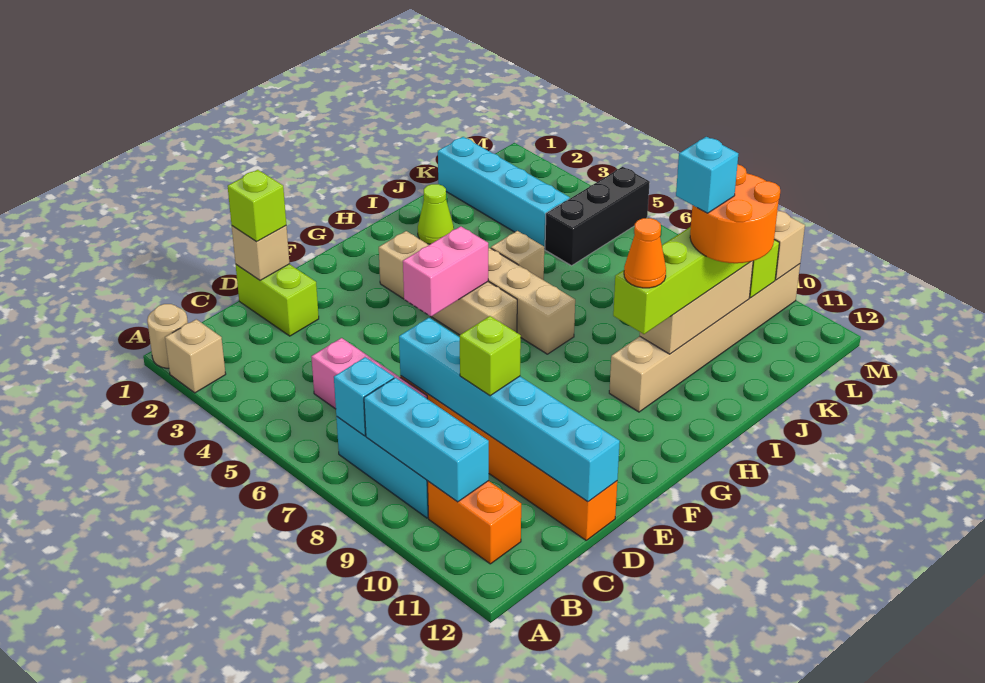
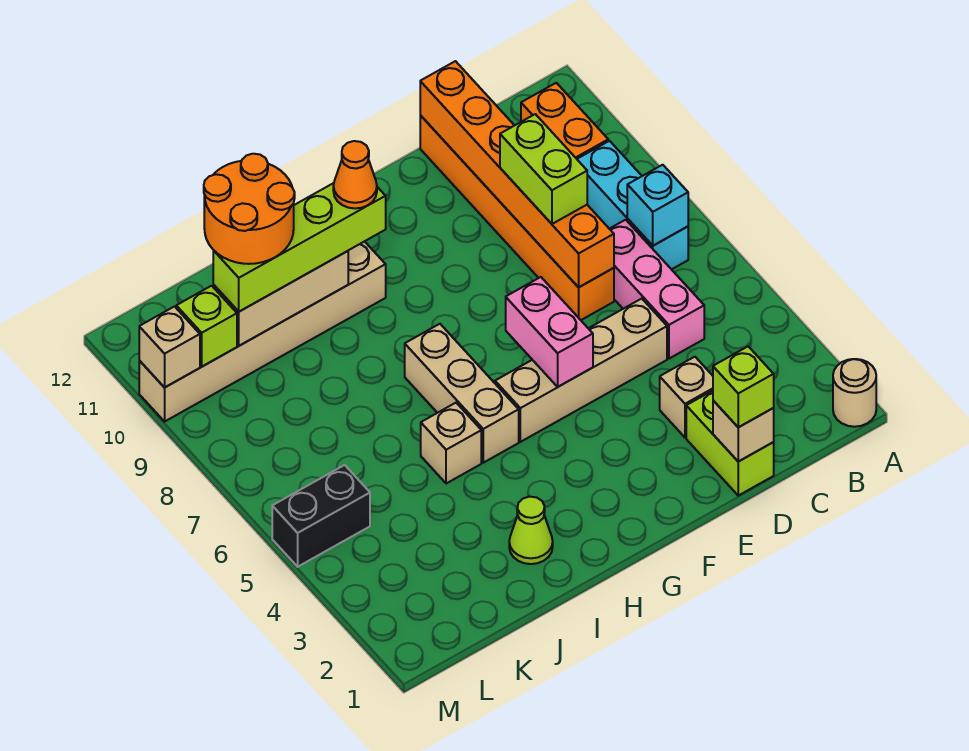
tan 1x1 brick [165,319,226,393] -> tan 1x1 brick moved to [660,357,713,438]
cyan 1x3 brick [364,378,489,502] -> none
cyan 1x6 brick [399,318,620,502] -> orange 1x6 brick [420,61,614,287]
lime 1x1 brick [460,316,521,396] -> lime 1x2 brick [500,114,587,224]
pink 1x2 brick [403,226,488,316] -> pink 1x2 brick turned to [506,277,593,387]
tan 1x4 brick [379,231,517,335] -> tan 1x4 brick turned to [495,299,667,442]
cyan 1x1 brick [676,137,738,213] -> none
cyan 1x4 brick [438,137,570,249] -> none
black 1x3 brick [545,167,650,266] -> black 1x2 brick [272,465,370,567]

